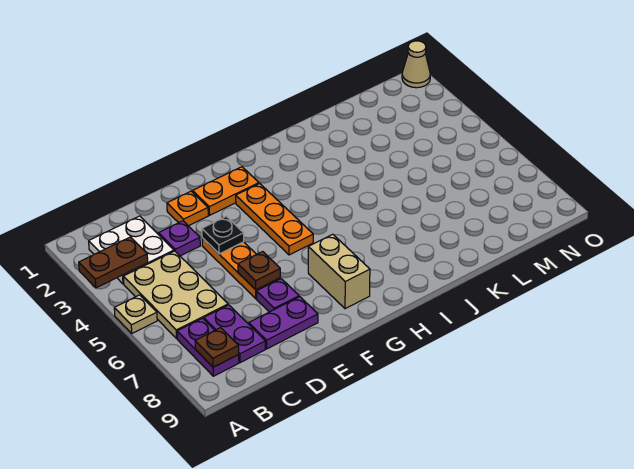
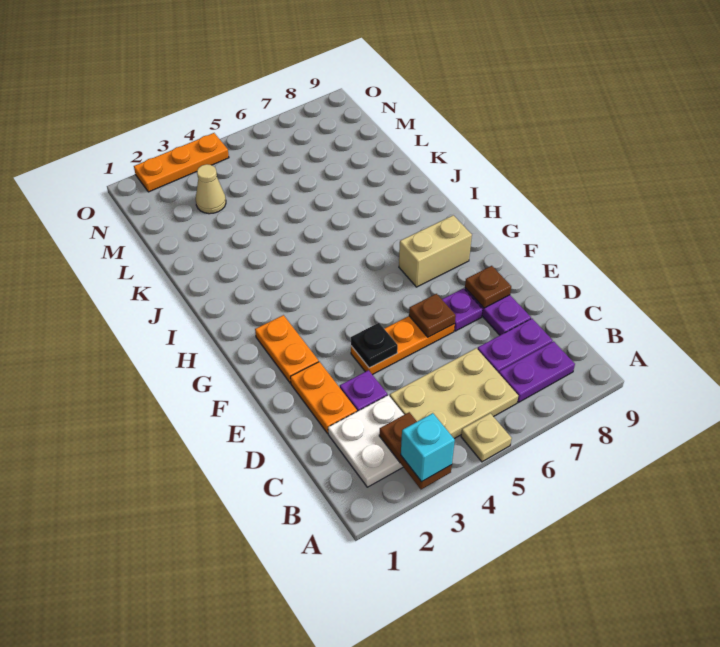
none -> cyan 1x1 brick [401,413,455,482]
brown 1x1 plate [195,328,239,367] -> brown 1x1 plate moved to [465,266,511,308]
orange 1x1 plate [167,191,208,226] -> orange 1x2 plate [290,362,357,433]
orange 1x3 plate [236,184,313,255] -> orange 1x3 plate moved to [134,133,229,192]
tan 1x1 cone [402,41,430,88] -> tan 1x1 cone moved to [196,164,226,214]

